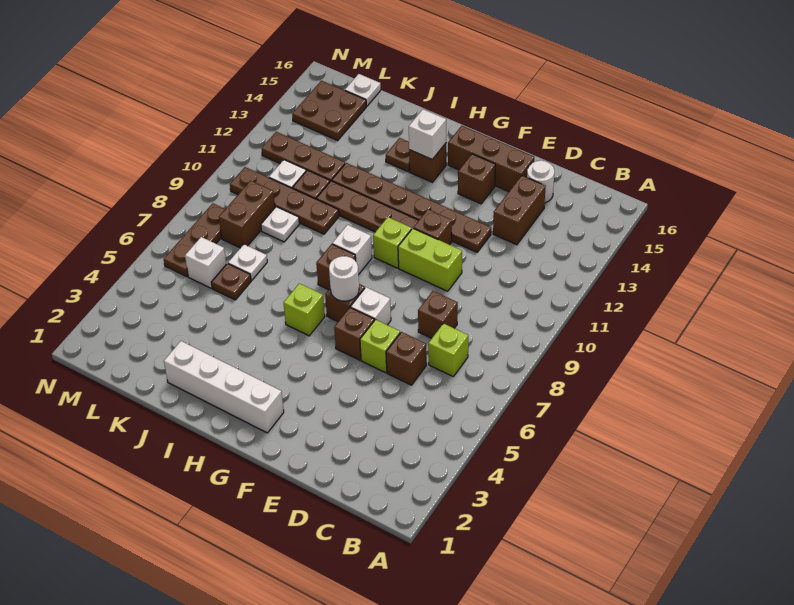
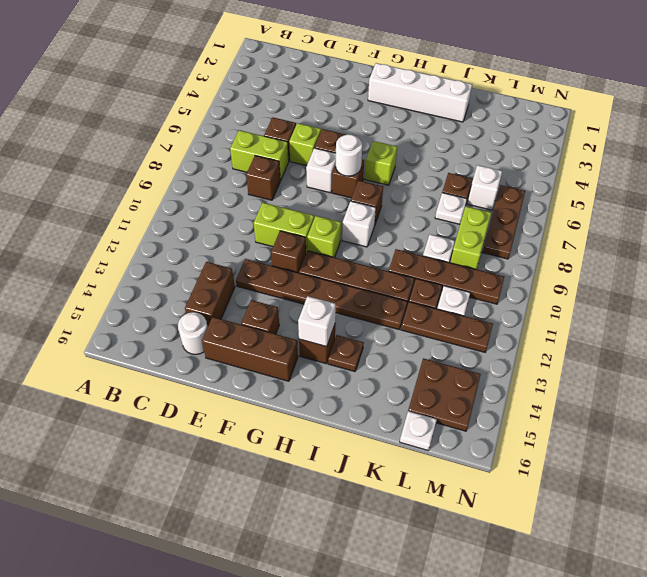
lime 1x1 brick [428,323,468,376] -> lime 1x2 brick [230,130,289,180]
brown 1x2 brick [219,181,275,248] -> lime 1x2 brick [450,206,491,269]

